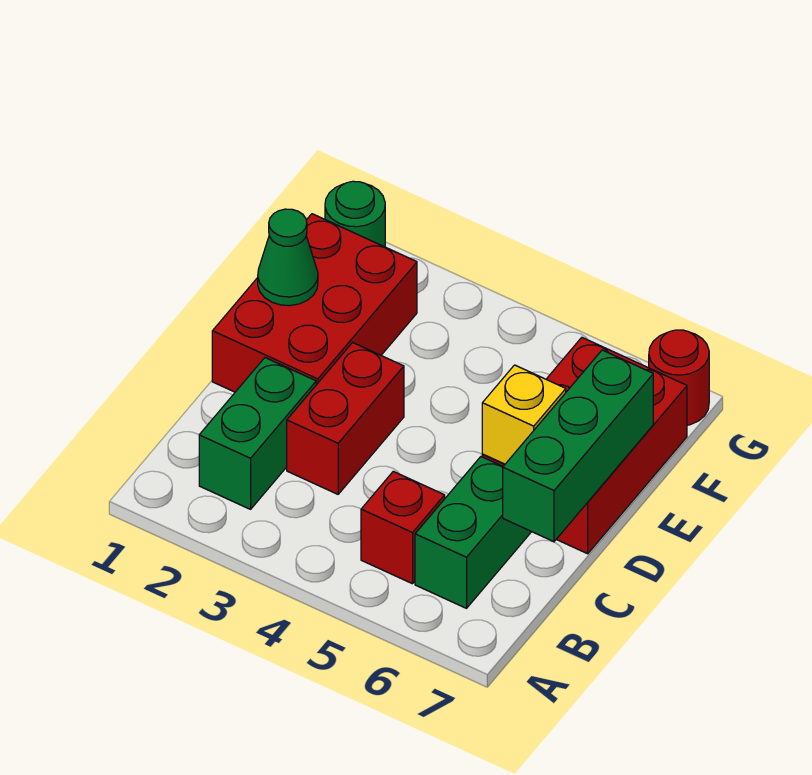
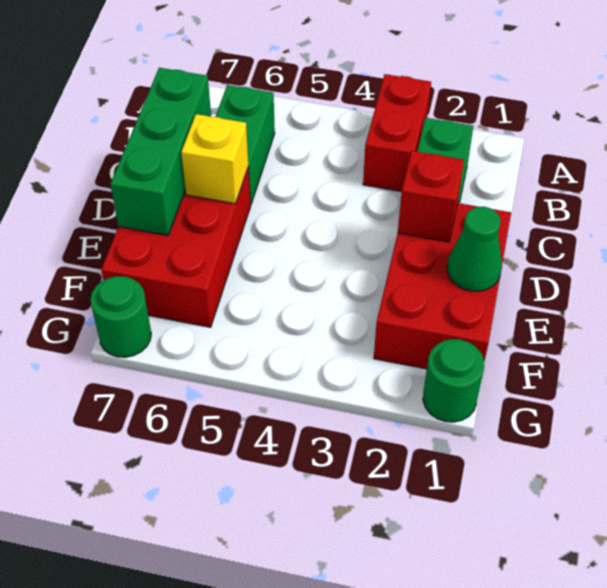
red 1x1 brick [361,471,445,584] -> red 1x1 brick moved to [398,151,464,242]
red 1x2 brick [287,343,404,494] -> red 1x2 brick moved to [363,74,431,192]
red 1x1 round brick [649,330,709,425] -> green 1x1 round brick [90,276,151,357]

